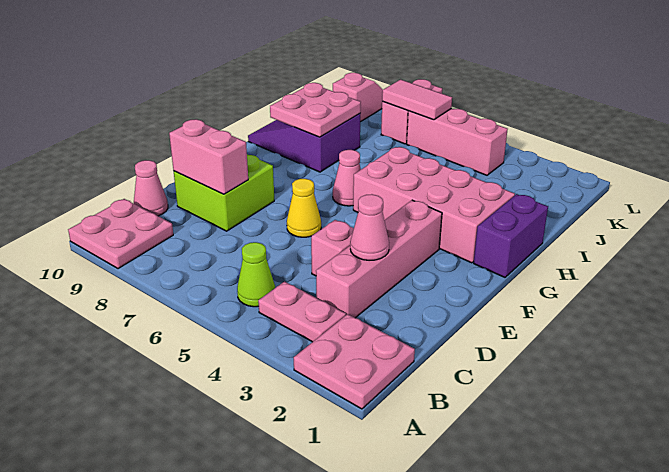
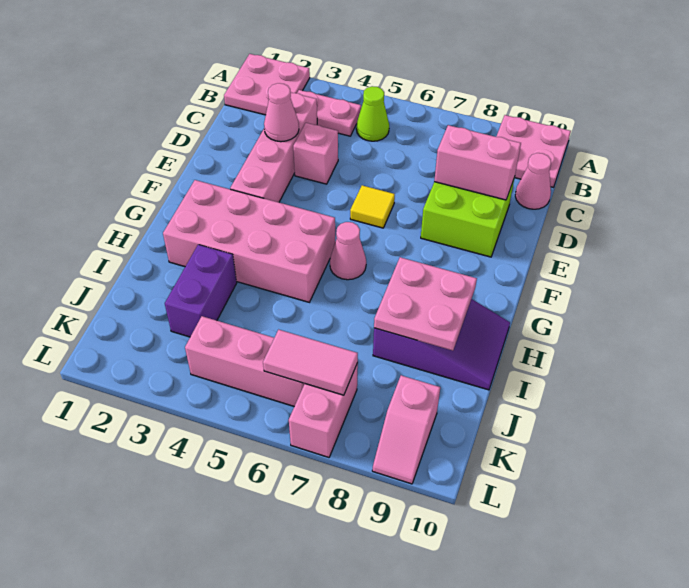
yellow 1x1 cone [287,179,321,237] -> yellow 1x1 tile [350,185,395,228]
purple 1x2 brick [474,194,548,277] -> purple 1x2 brick moved to [165,245,237,337]

